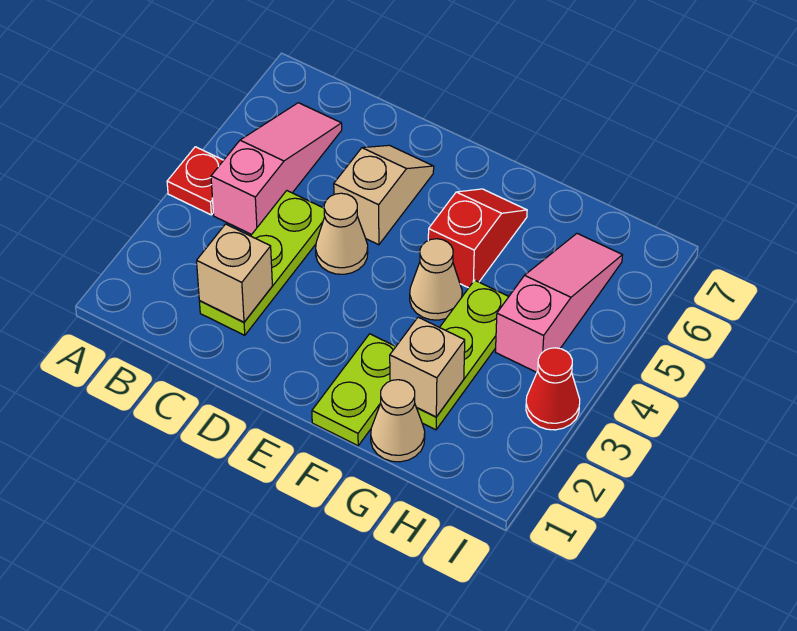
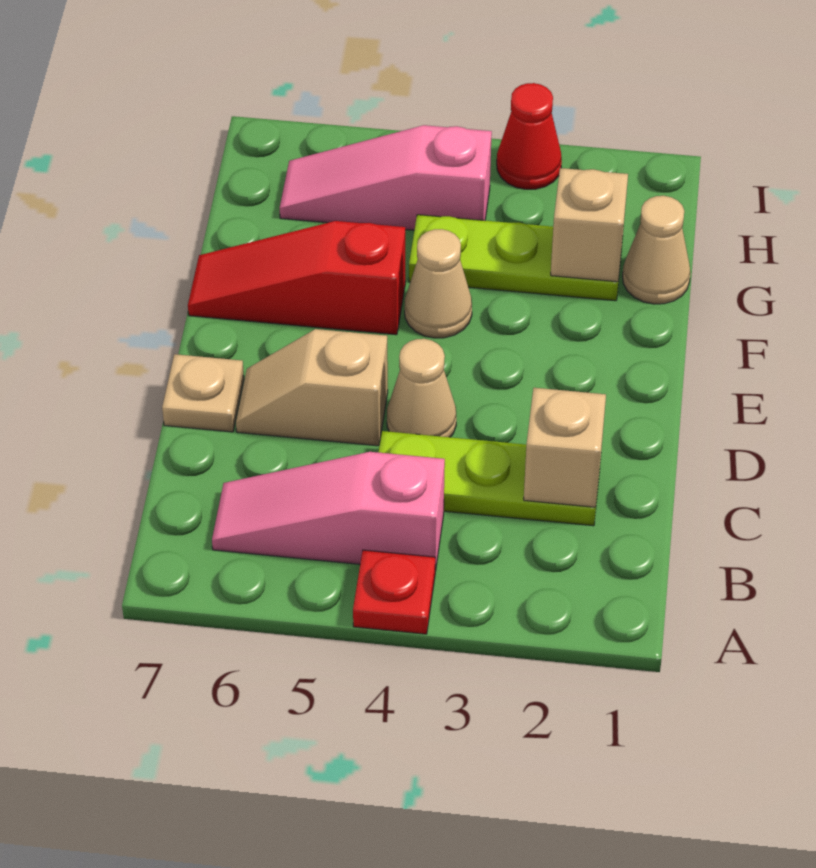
none -> tan 1x1 plate [162,354,244,432]
lime 1x2 plate [312,334,396,446] -> none
red 1x2 slope [428,189,527,288] -> red 1x3 slope [188,221,405,335]

